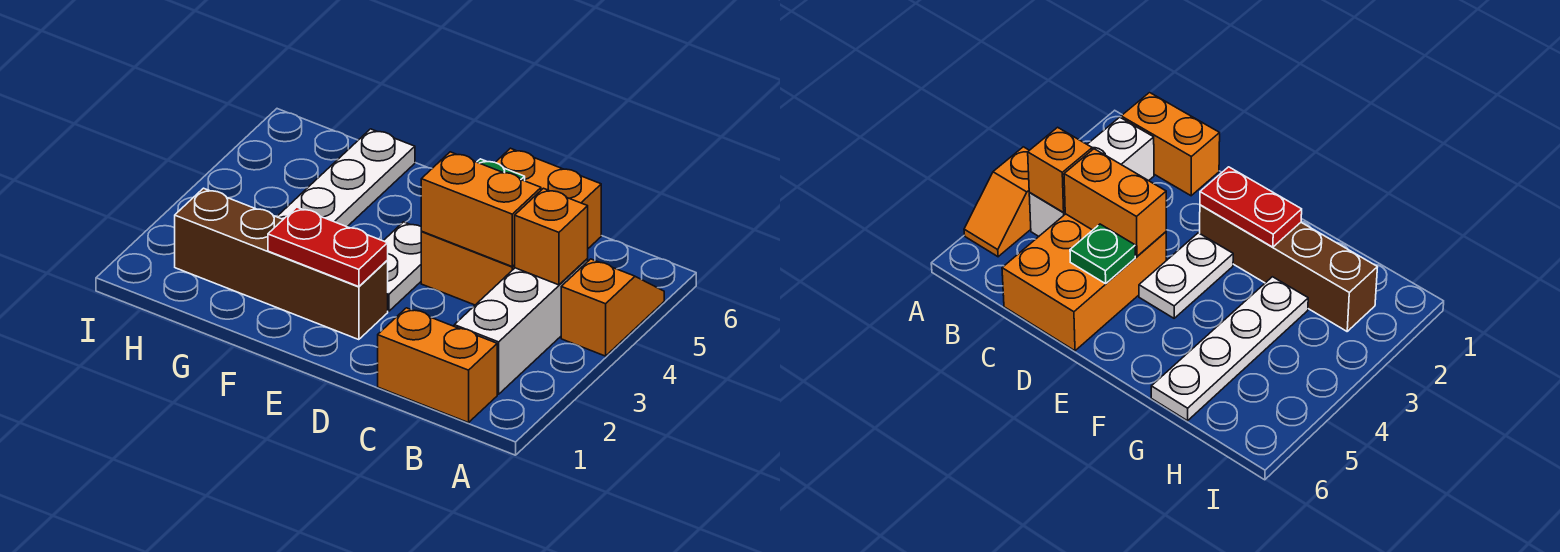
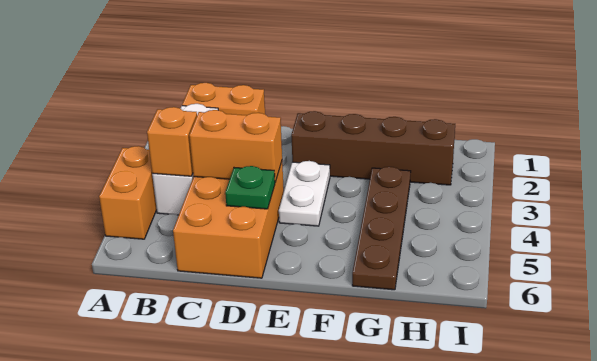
orange 1x2 slope [561,259,664,356] -> orange 1x2 brick [99,146,157,239]
red 1x2 plate [268,207,388,287] -> none
white 1x4 plate [277,129,415,227] -> brown 1x4 plate [352,167,411,290]

